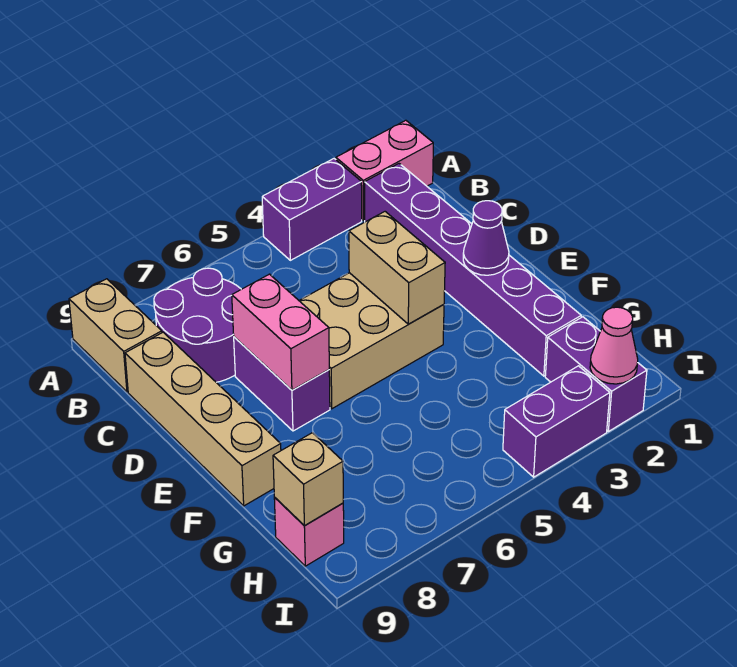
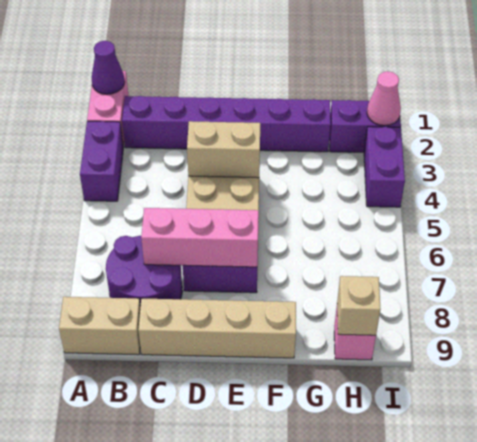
pink 1x2 brick [232,274,329,390] -> pink 1x3 brick [141,208,259,267]
purple 1x1 cone [463,201,509,275] -> purple 1x1 cone moved to [92,41,125,94]

